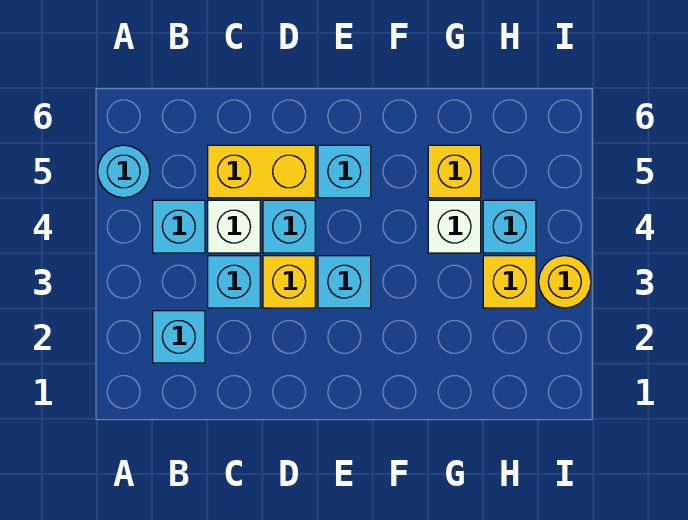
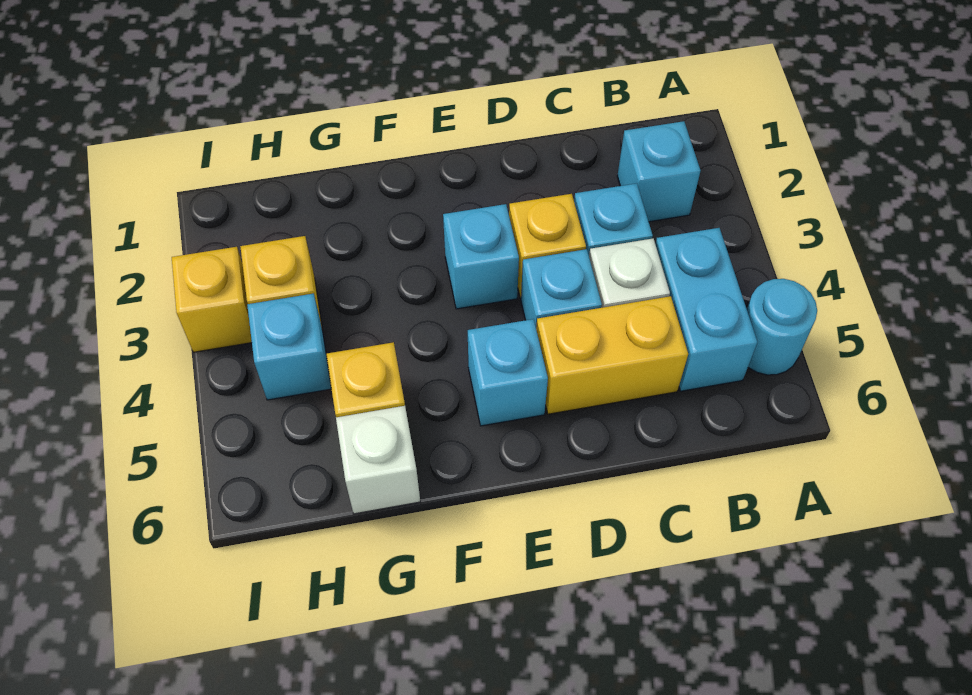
cyan 1x1 brick [153,200,205,253] -> cyan 1x2 brick [655,228,757,391]
white 1x1 brick [428,200,481,253] -> white 1x1 brick moved to [336,406,420,514]
yellow 1x1 round brick [539,256,591,308] -> yellow 1x1 brick [172,247,252,352]

